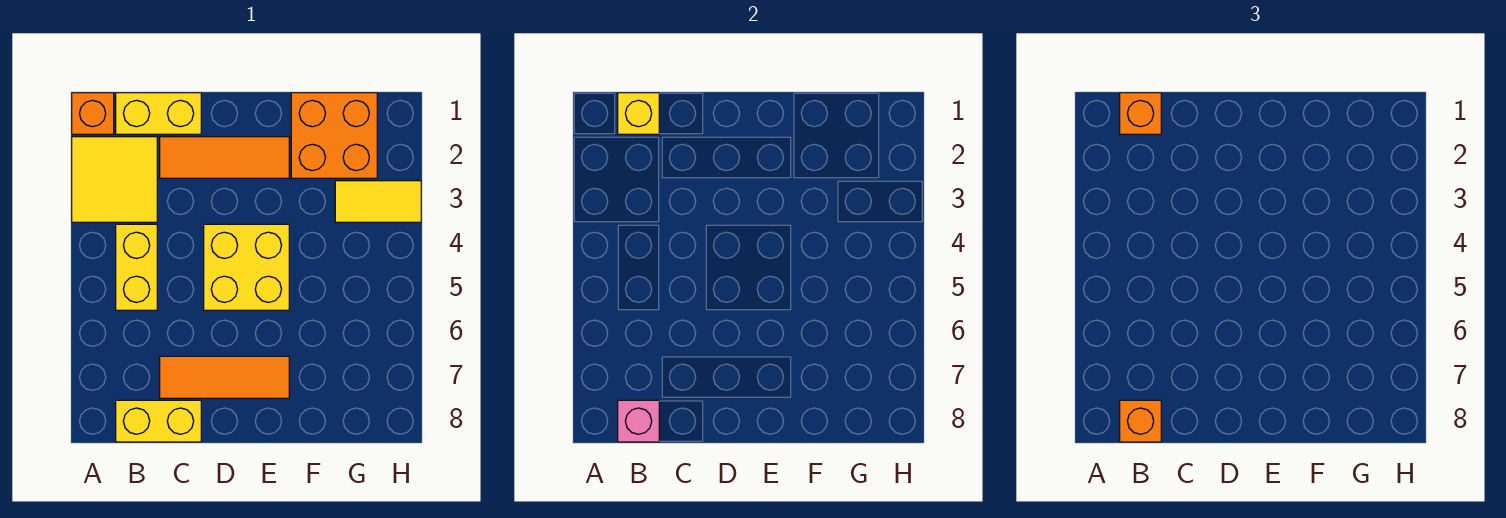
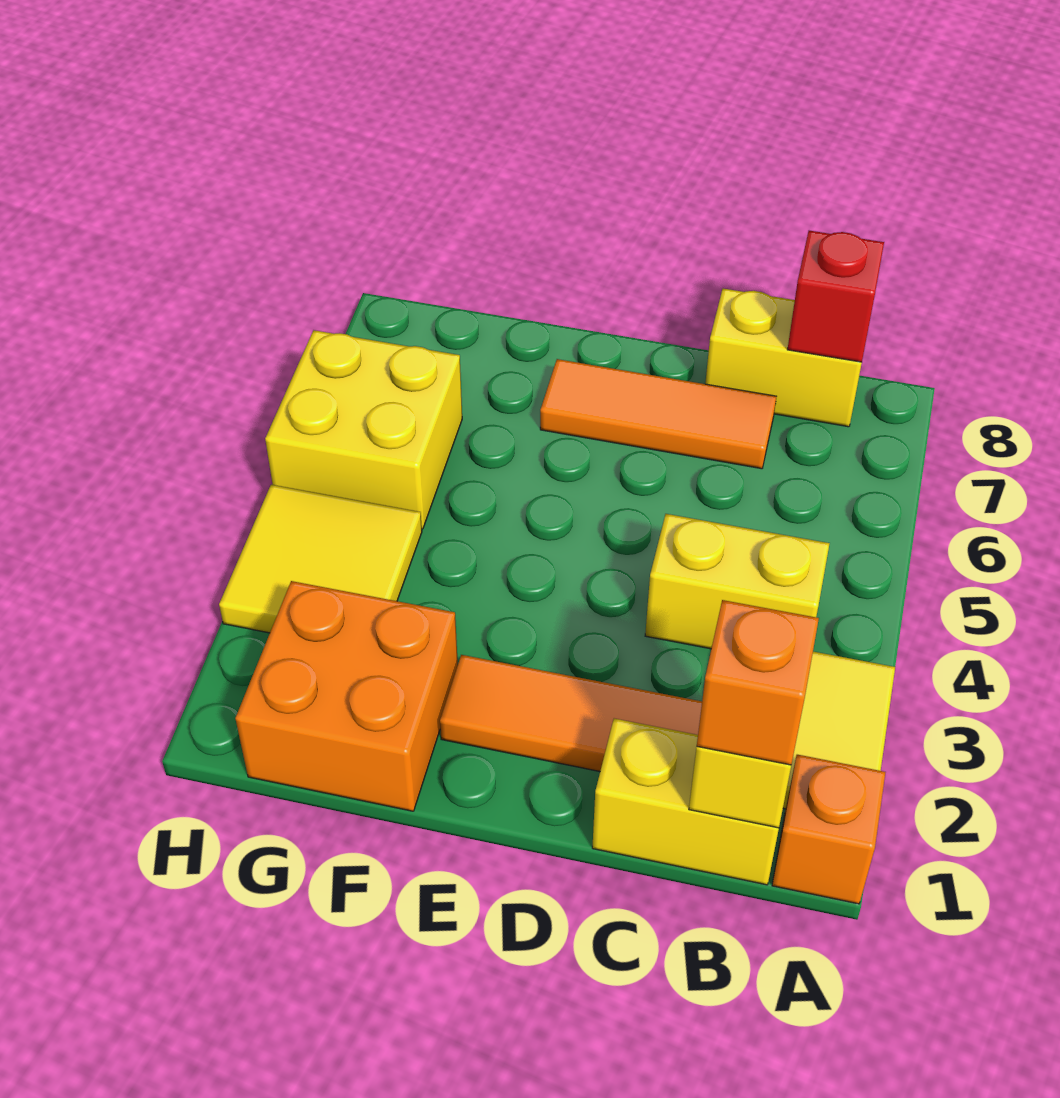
yellow 1x2 brick [116,224,157,310] -> yellow 1x2 brick turned to [645,514,830,649]
pink 1x1 brick [618,400,659,442] -> red 1x1 brick [787,231,884,362]
orange 1x1 brick [1120,400,1161,442] -> none
yellow 2x2 brick [204,224,289,310] -> yellow 2x2 brick moved to [265,330,462,529]
yellow 1x2 tile [335,181,421,222] -> yellow 2x2 tile [219,485,422,633]

